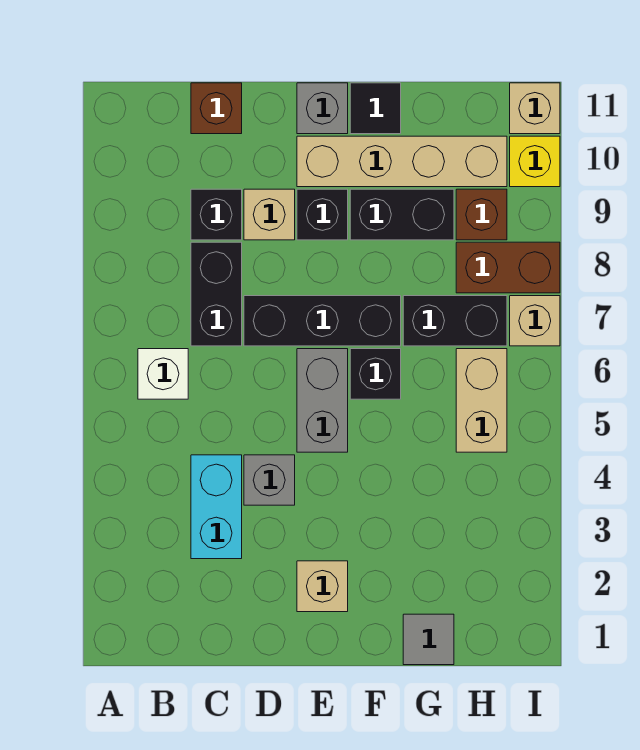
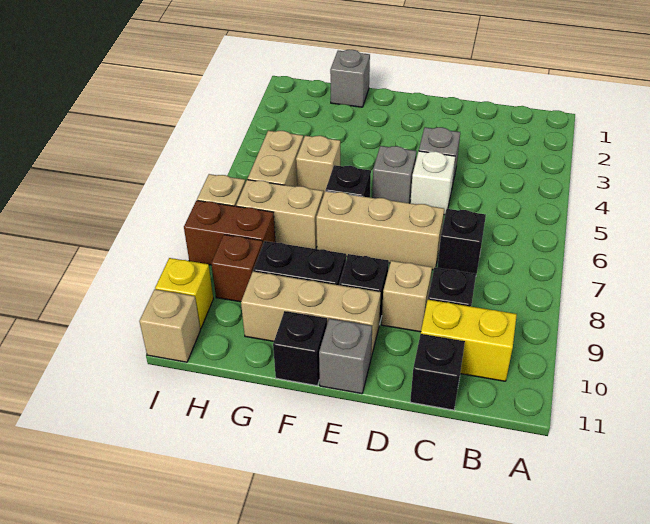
white 1x1 brick [138,349,188,399] -> white 1x1 brick moved to [410,151,455,215]
none -> yellow 1x2 brick [421,300,517,381]
cyan 1x2 brick [191,455,242,559] -> none
black 1x2 brick [191,242,242,346] -> black 1x1 brick [437,209,486,275]
brown 1x1 brick [191,83,242,134] -> black 1x1 brick [410,334,465,410]
black 1x3 brick [244,296,401,346] -> tan 1x3 brick [316,191,444,270]
tan 1x1 brick [297,561,348,612] -> tan 1x1 brick moved to [296,136,340,196]
grey 1x2 brick [297,349,348,452] -> grey 1x1 brick [372,146,417,203]
tan 1x4 brick [297,136,507,187] -> tan 1x3 brick [241,271,381,357]
black 1x1 tile [350,83,401,134] -> black 1x1 brick [273,311,327,386]
grey 1x1 tile [403,614,454,665] -> grey 1x1 brick [330,50,370,107]
black 1x2 brick [403,296,507,346] -> tan 1x2 brick [236,180,323,249]

